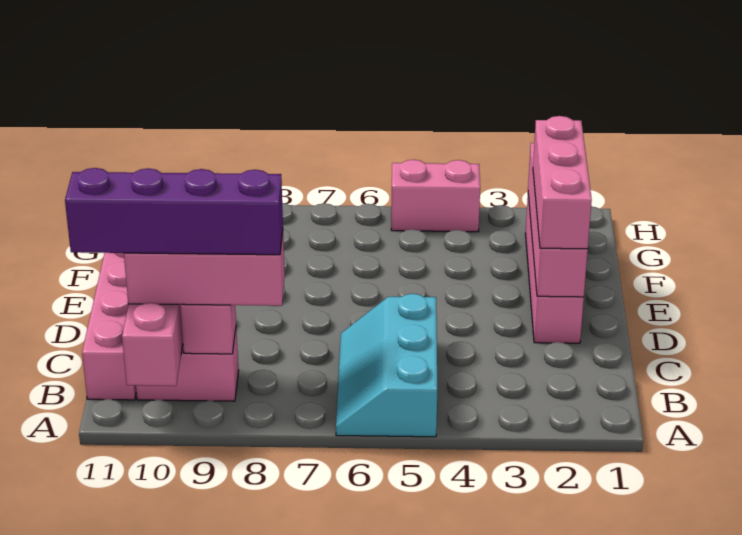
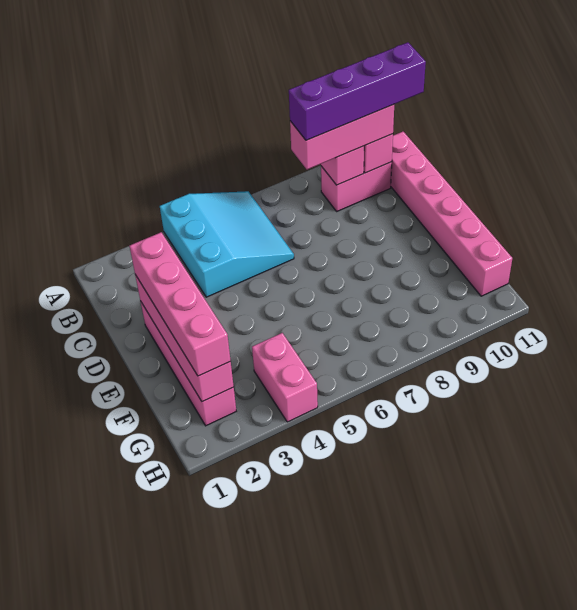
cyan 2x3 slope [336,294,437,437] -> cyan 3x3 slope [160,191,294,297]
pink 1x3 brick [533,116,592,249] -> pink 1x4 brick [129,232,231,376]
pink 1x2 brick [391,160,480,232] -> pink 1x2 brick turned to [252,333,318,422]

